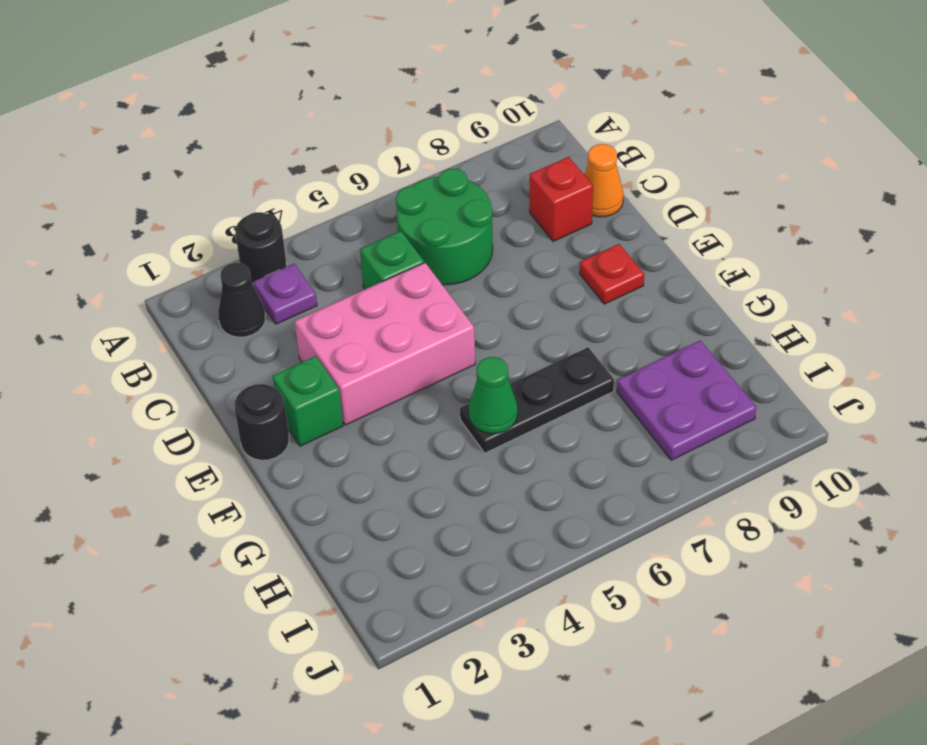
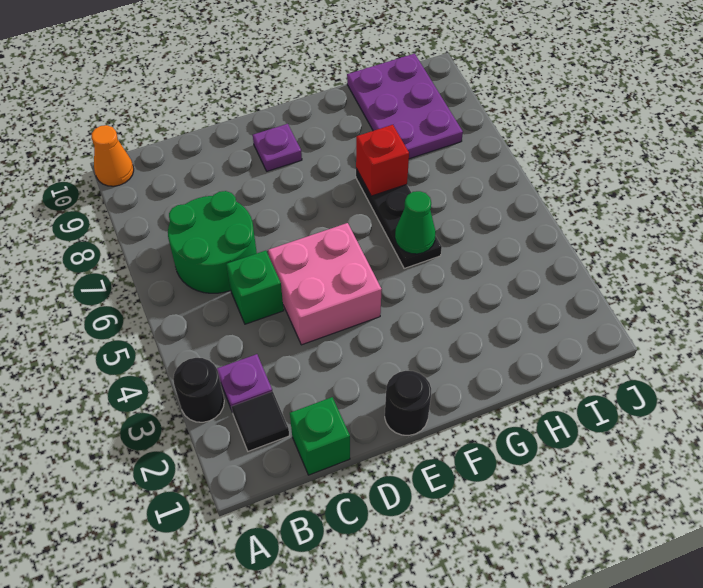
black 1x1 cone [218,263,265,337] -> black 1x1 tile [232,391,289,451]
red 1x1 brick [530,157,593,241] -> red 1x1 brick moved to [356,125,409,196]
orange 1x1 cone [585,144,624,217] -> orange 1x1 cone moved to [92,125,134,186]
pink 2x3 brick [295,263,475,425] -> pink 2x2 brick [268,223,382,345]
green 1x1 brick [273,356,343,446] -> green 1x1 brick moved to [290,397,350,475]
red 1x1 plate [580,244,644,304] -> purple 1x1 plate [253,124,302,171]
purple 2x2 plate [617,340,756,460] -> purple 2x3 plate [347,54,463,159]

